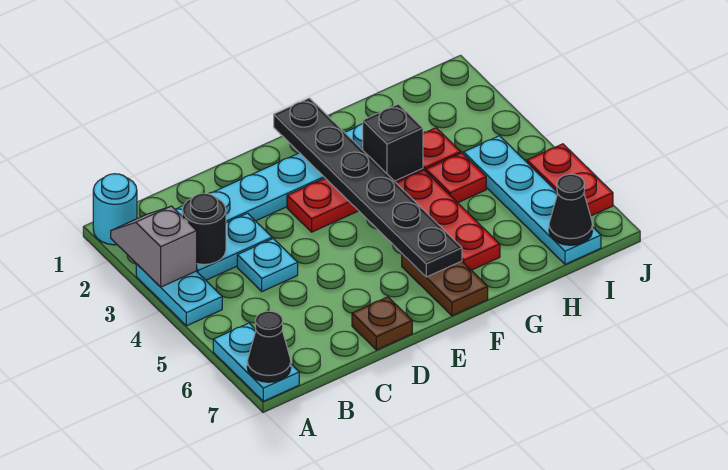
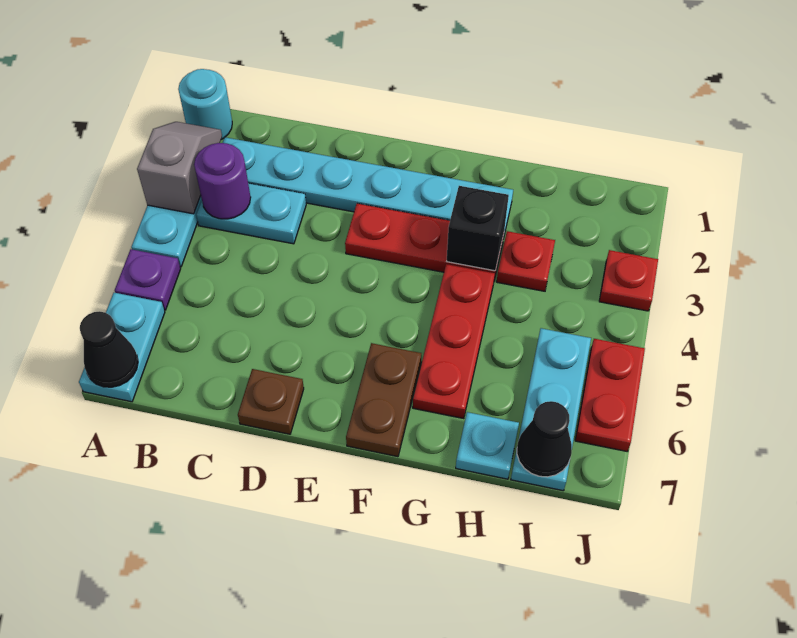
none -> purple 1x1 plate [115,249,181,310]
black 1x1 round brick [182,193,226,264] -> purple 1x1 round brick [194,143,251,219]
cyan 1x1 plate [237,239,298,291] -> cyan 1x1 plate moved to [456,412,519,479]
black 1x6 plate [274,98,462,277] -> none
red 1x1 plate [426,153,486,203] -> red 1x1 plate moved to [599,250,658,311]
cyan 1x4 plate [464,136,601,264] -> cyan 1x3 plate [511,328,591,491]

